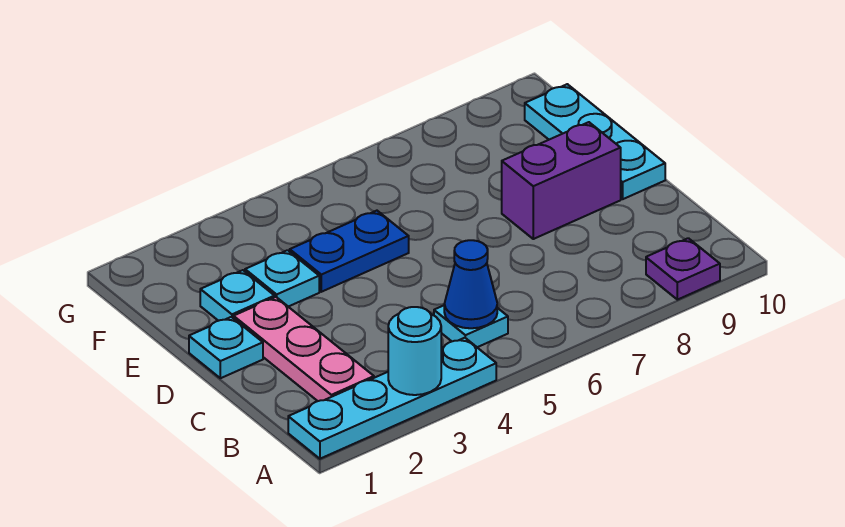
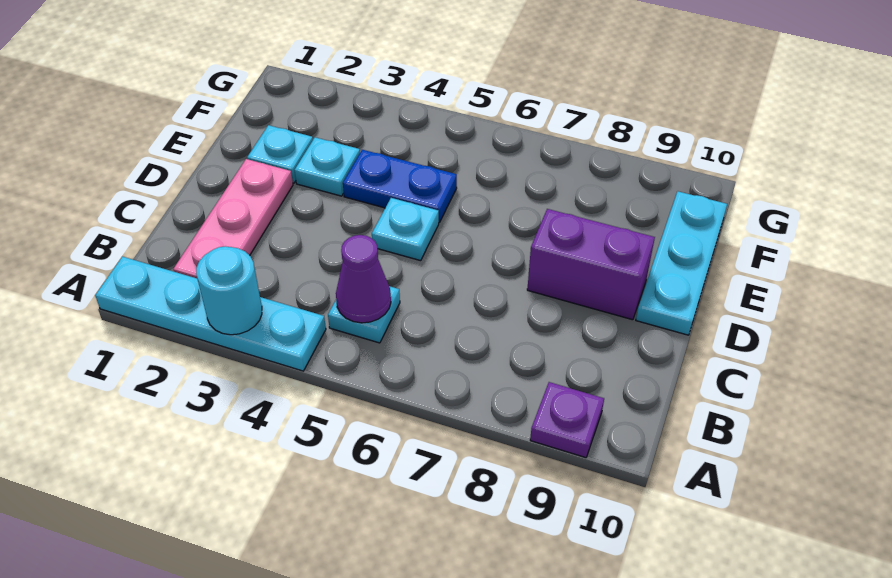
blue 1x1 cone [444,240,497,328] -> purple 1x1 cone [336,235,391,323]
cyan 1x1 plate [189,317,263,378] -> cyan 1x1 plate moved to [372,198,439,261]

